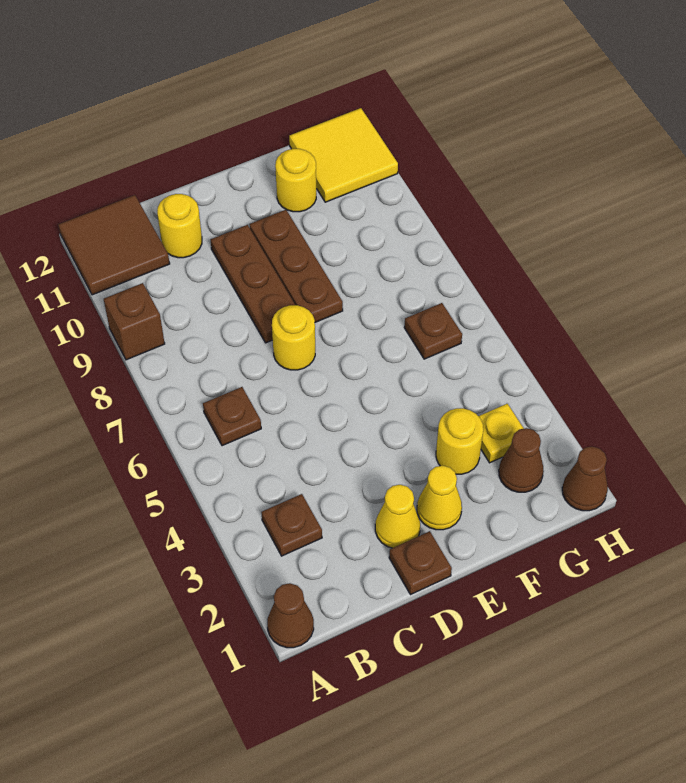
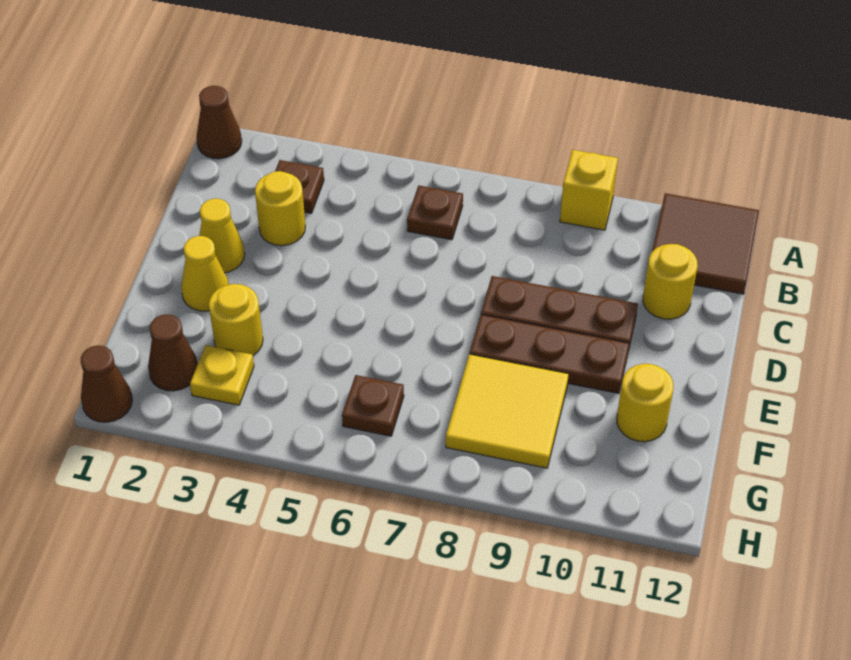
brown 1x1 brick [104,283,165,360] -> yellow 1x1 brick [560,150,618,230]
brown 1x1 plate [389,531,452,595] -> none
yellow 1x1 round brick [272,305,315,370] -> yellow 1x1 round brick moved to [255,171,305,246]
yellow 2x2 tile [289,108,398,202] -> yellow 2x2 tile moved to [446,354,569,468]

